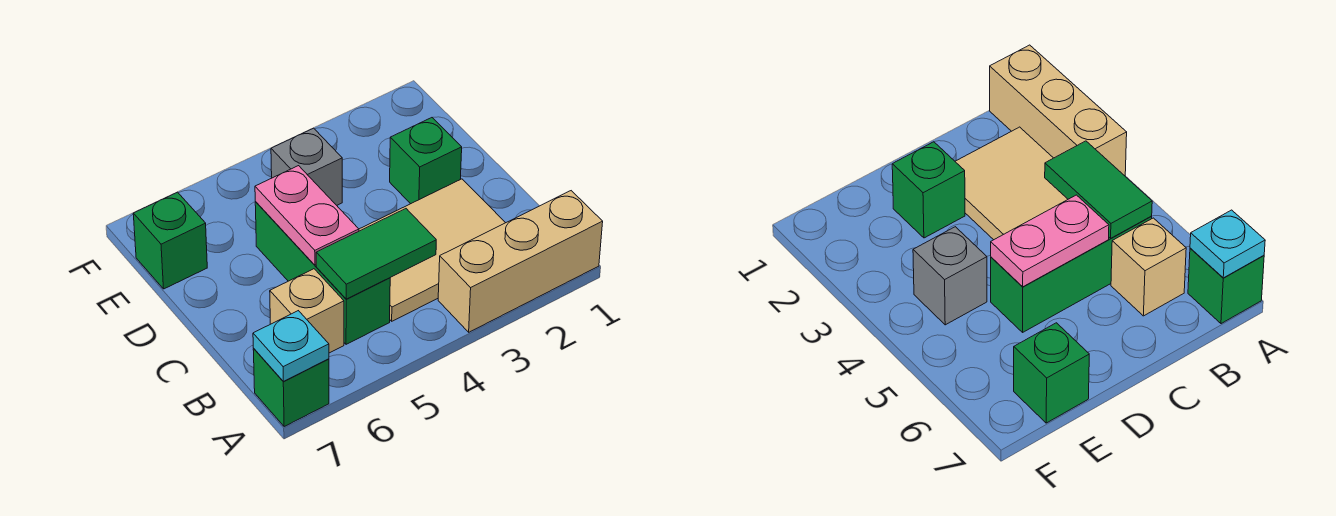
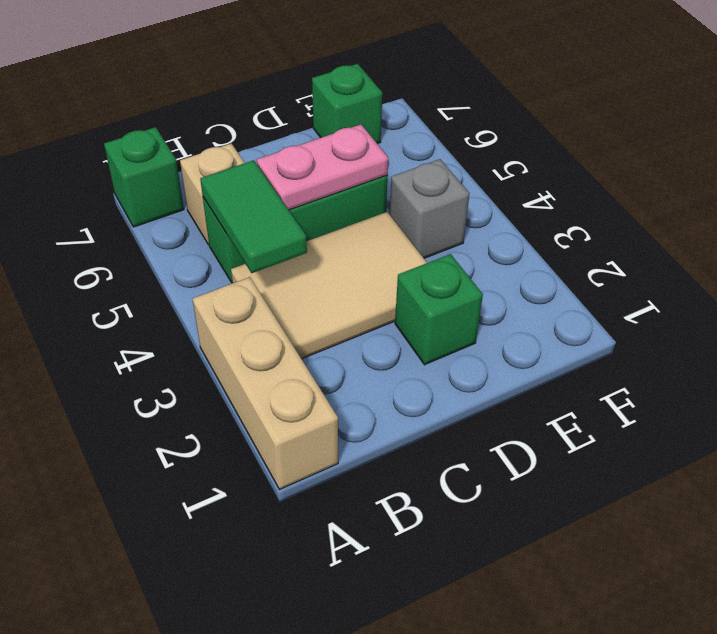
cyan 1x1 plate [253,311,329,381] -> none
tan 2x3 tile [359,179,505,321] -> tan 2x3 tile turned to [231,212,427,359]

